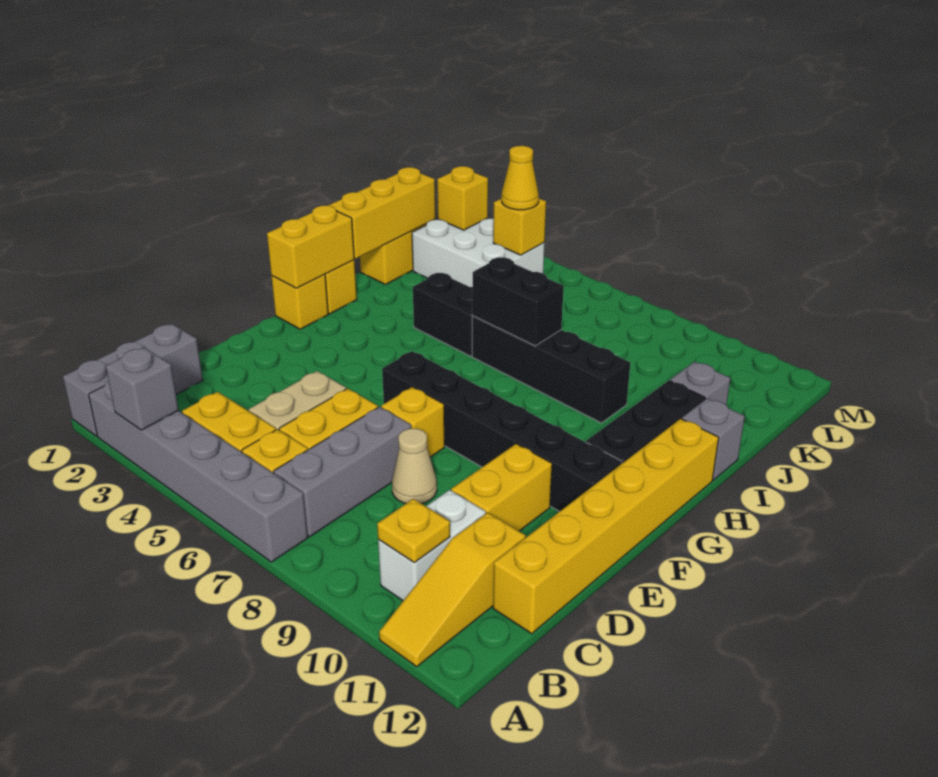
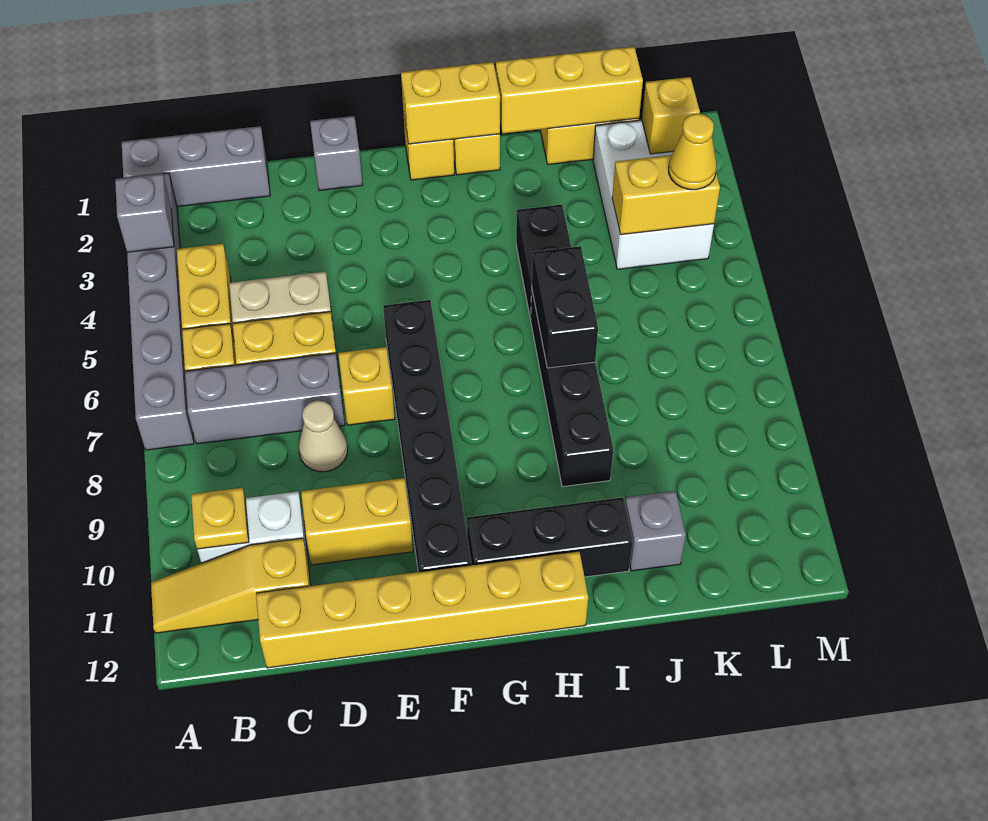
grey 1x1 brick [682,398,745,480] -> grey 1x1 brick moved to [310,116,363,190]
yellow 1x1 brick [493,198,546,255] -> yellow 1x2 brick [612,155,720,235]

